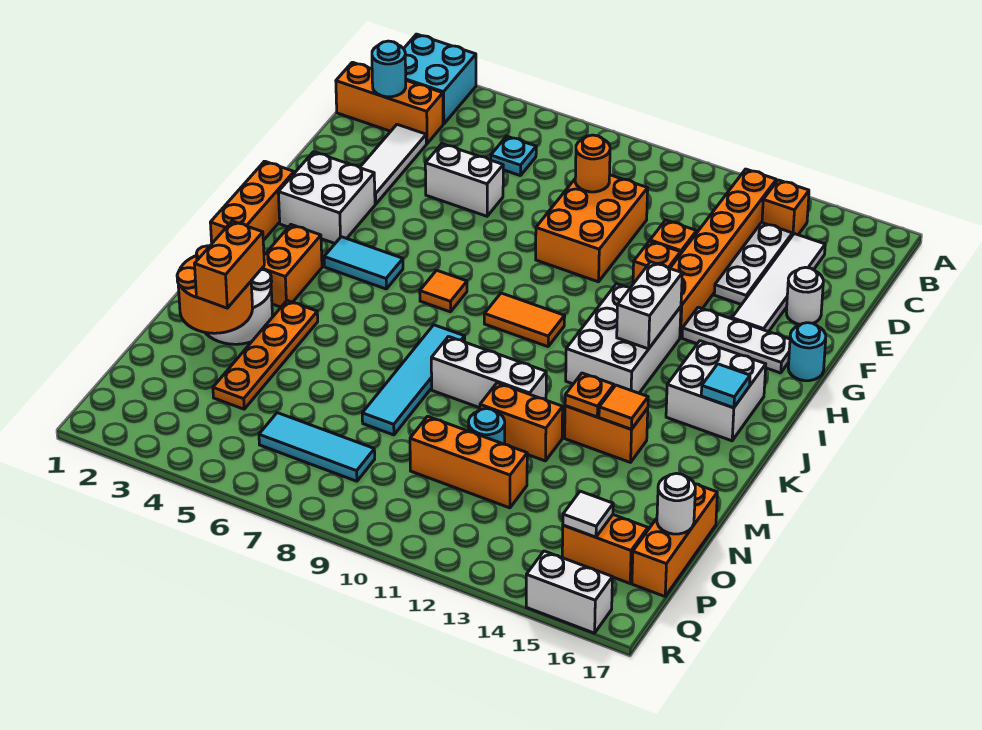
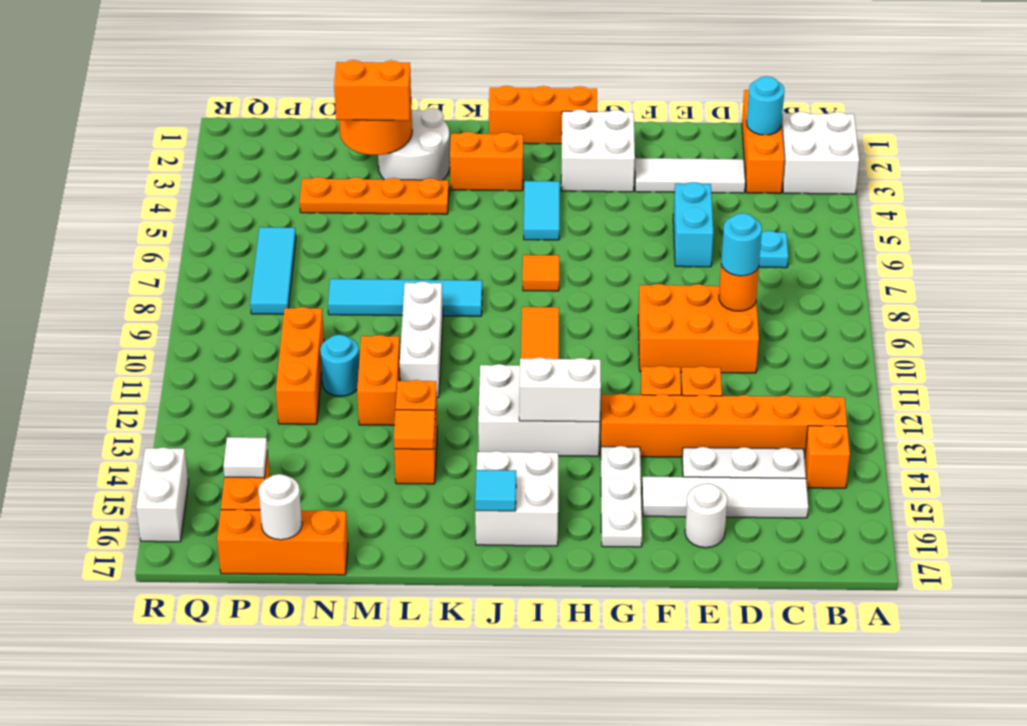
cyan 2x2 brick [404,34,476,124] -> white 2x2 brick [782,112,859,194]
white 1x2 brick [425,144,503,216] -> cyan 1x2 brick [673,182,713,267]
cyan 1x1 round brick [788,323,826,381] -> cyan 1x1 round brick moved to [721,213,762,276]

